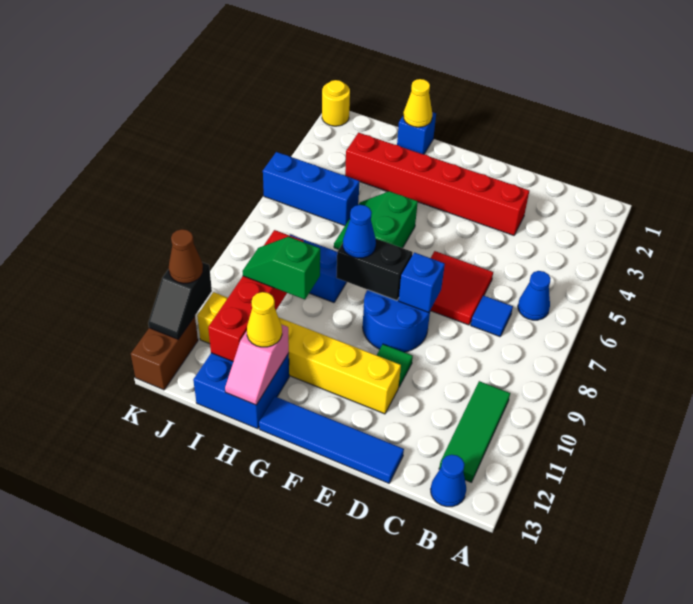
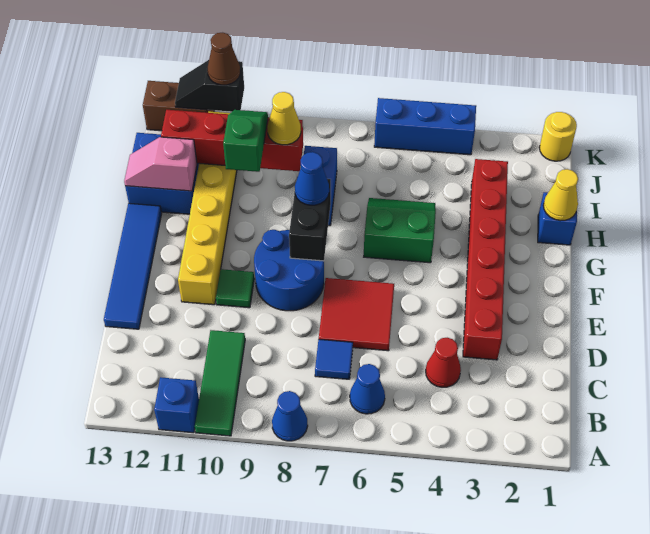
green 1x3 tile [439,381,510,482] -> green 1x3 tile turned to [195,330,245,436]
blue 1x1 cone [431,455,466,507] -> blue 1x1 cone moved to [272,391,308,441]
none -> red 1x1 cone [426,338,461,387]
blue 1x1 brick [399,252,445,312] -> blue 1x1 brick moved to [154,377,199,433]
yellow 1x1 cone [247,292,282,347] -> yellow 1x1 cone moved to [267,92,301,145]
blue 1x3 brick [263,152,360,226] -> blue 1x3 brick turned to [374,98,476,155]

